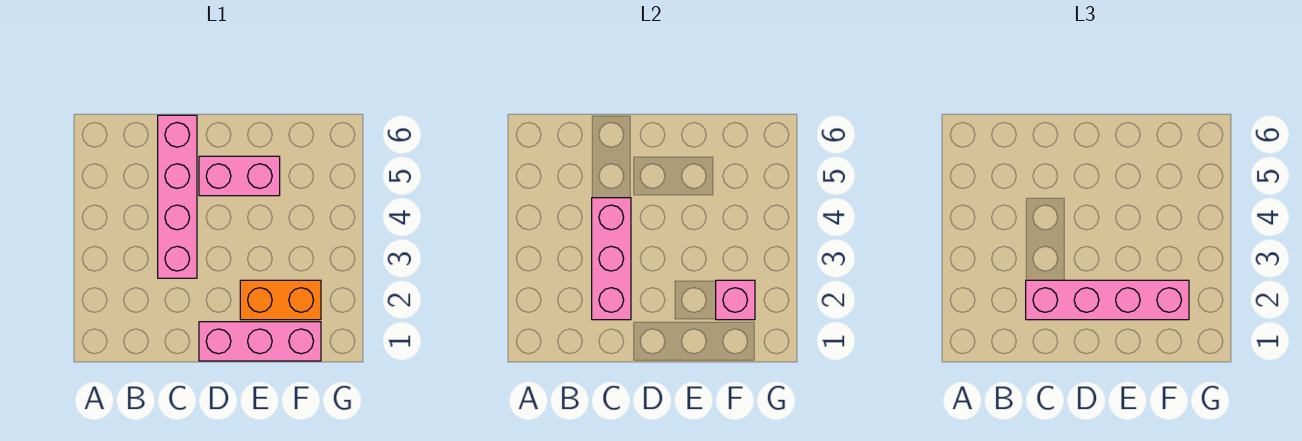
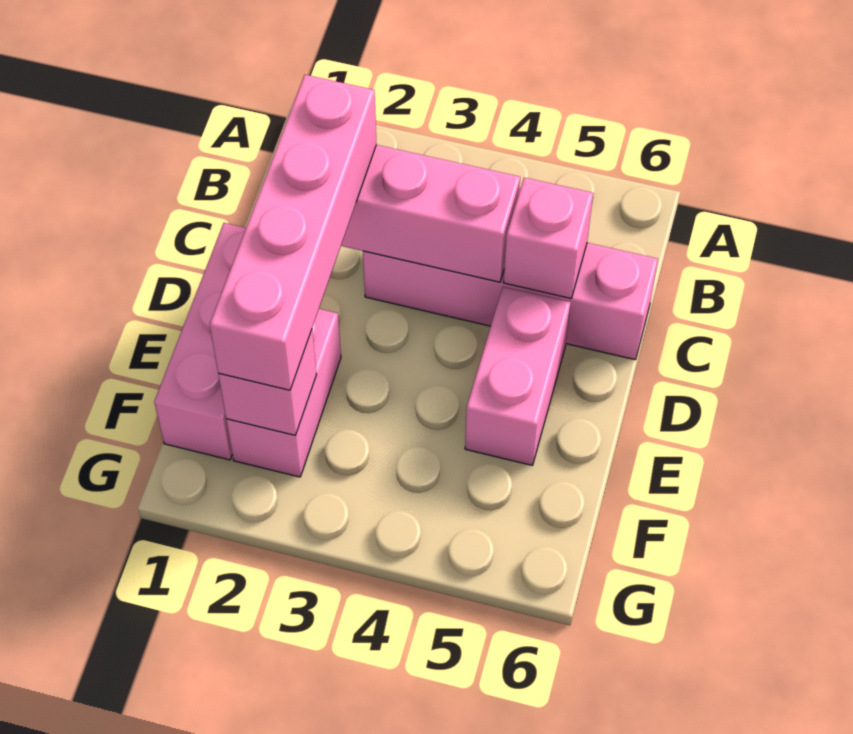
none -> pink 1x1 brick [504,178,593,298]
orange 1x2 brick [240,280,321,320] -> pink 1x2 brick [226,309,341,477]

